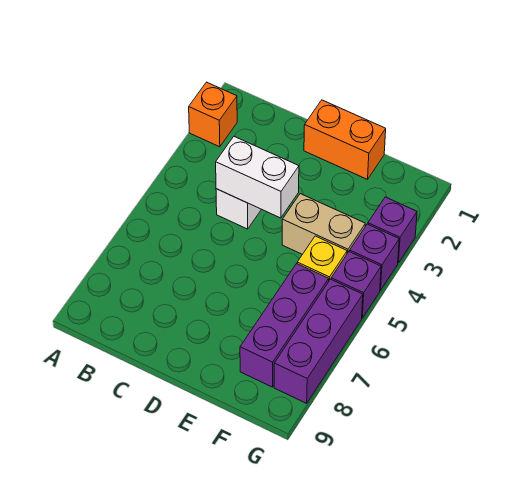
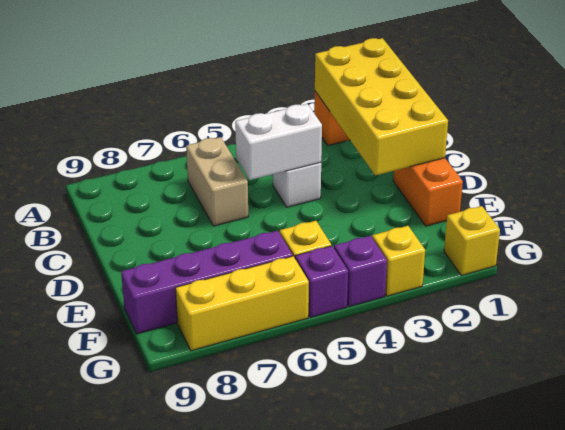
none -> yellow 2x4 brick [315,38,448,175]
white 1x2 brick [216,137,299,218] -> white 1x2 brick turned to [235,104,322,180]
tan 1x2 brick [282,194,365,254] -> tan 1x2 brick moved to [186,137,248,226]
purple 1x3 brick [240,264,329,387] -> purple 1x4 brick [121,231,293,334]
none -> yellow 1x1 brick [444,206,500,275]
purple 1x1 brick [368,197,417,263] -> yellow 1x1 brick [372,226,425,296]
purple 1x3 brick [274,279,363,403] -> yellow 1x3 brick [175,256,309,351]

